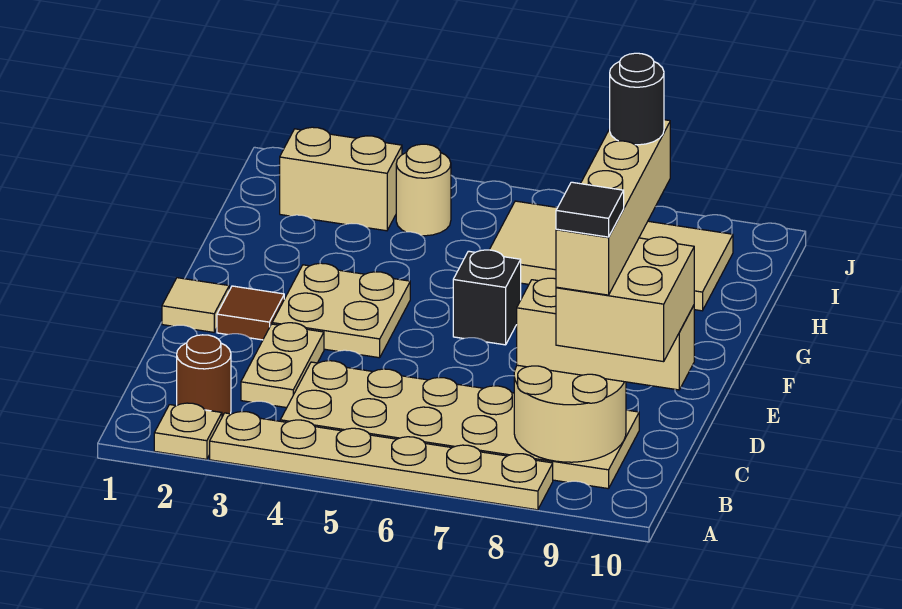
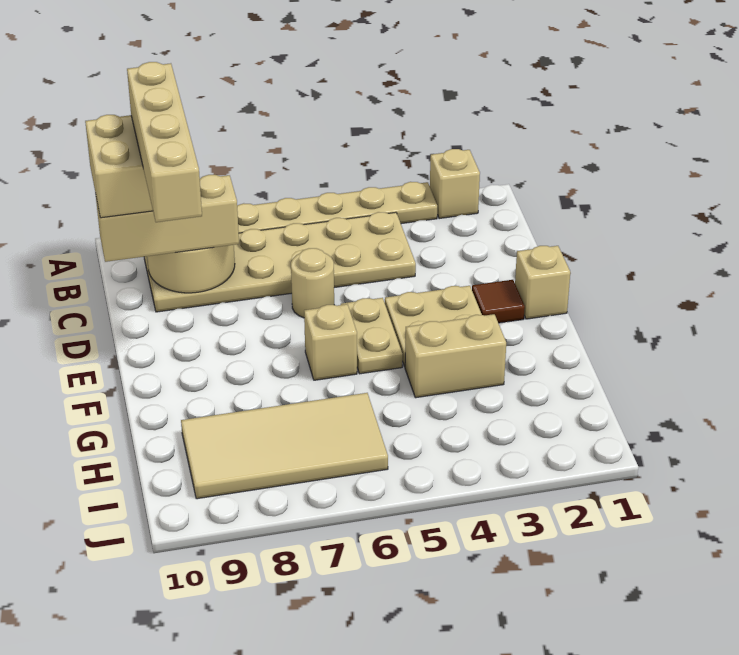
tan 1x1 plate [154,403,222,459] -> tan 1x1 brick [430,149,480,219]
brown 1x1 round brick [177,335,231,417] -> none
black 1x1 tile [556,182,624,237] -> none
tan 1x2 plate [241,323,324,408] -> tan 1x2 plate moved to [341,298,403,374]
tan 1x1 tile [162,278,229,332] -> tan 1x1 brick [515,246,570,319]
black 1x1 round brick [610,53,664,145] -> none
black 1x1 brick [453,250,521,345] -> tan 1x1 brick [304,304,357,380]
tan 1x2 brick [280,127,402,231] -> tan 1x2 brick moved to [405,314,506,398]
tan 1x1 round brick [396,144,451,236] -> tan 1x1 round brick moved to [291,248,334,318]

